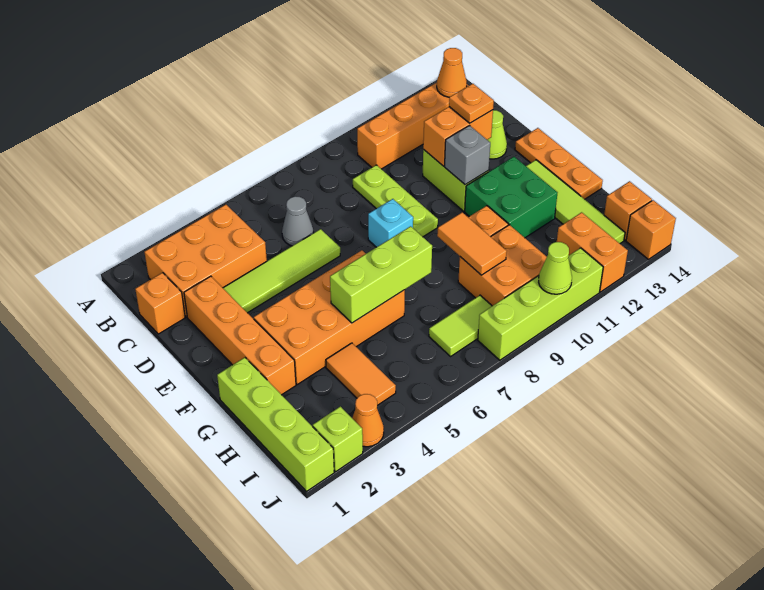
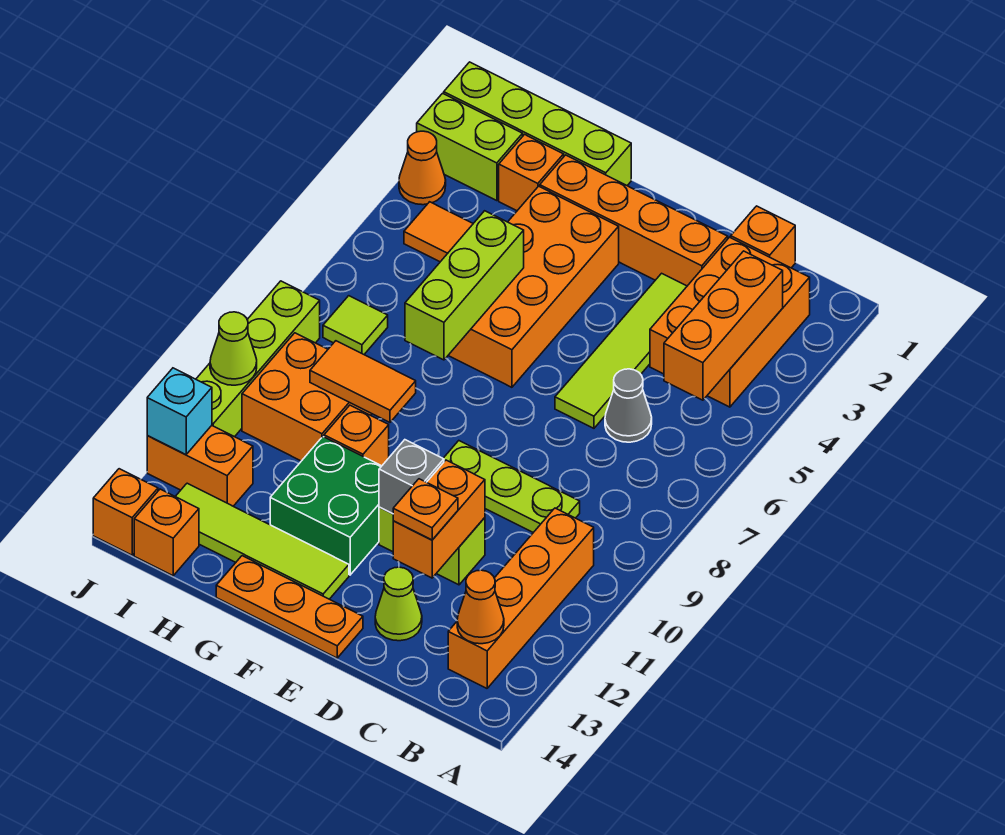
none -> orange 1x3 brick [664,251,783,400]
cyan 1x1 brick [368,199,413,247] -> cyan 1x1 brick moved to [147,368,212,455]
none -> orange 1x1 brick [499,134,564,211]
lime 1x2 tile [429,295,492,356] -> lime 1x1 tile [323,296,388,354]
lime 1x1 brick [313,406,363,472] -> lime 1x2 brick [417,93,523,201]

